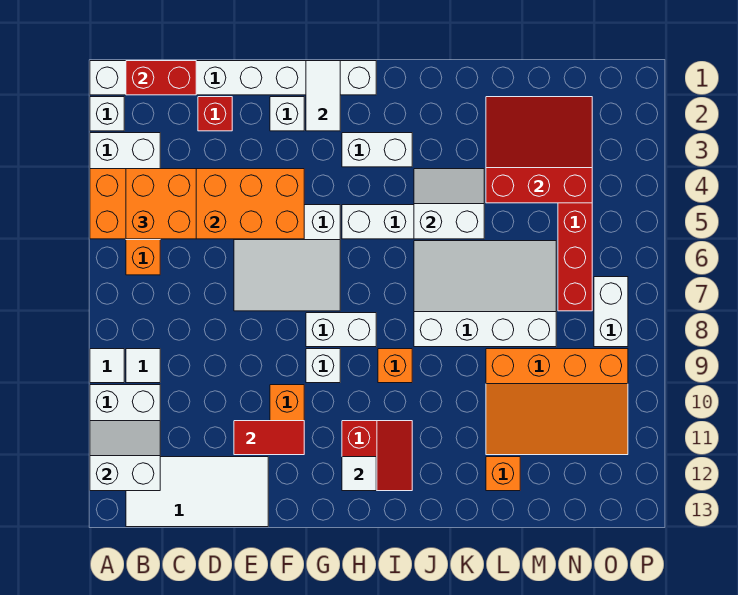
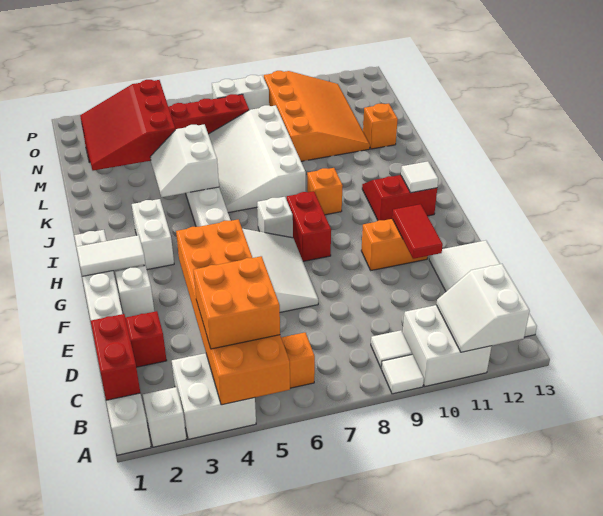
white 1x2 brick [306,313,376,347] -> red 1x2 brick [287,191,331,261]
white 1x1 brick [306,349,340,383] -> white 1x1 brick moved to [257,197,293,238]

